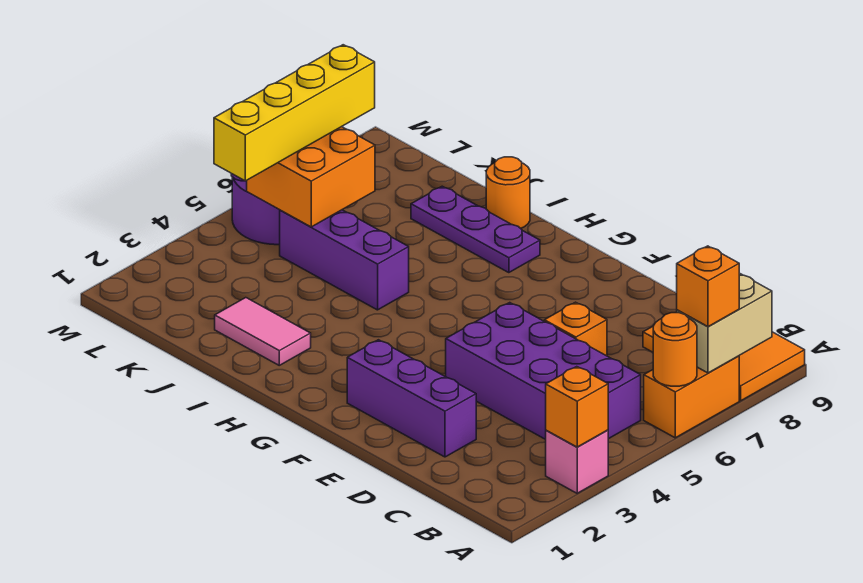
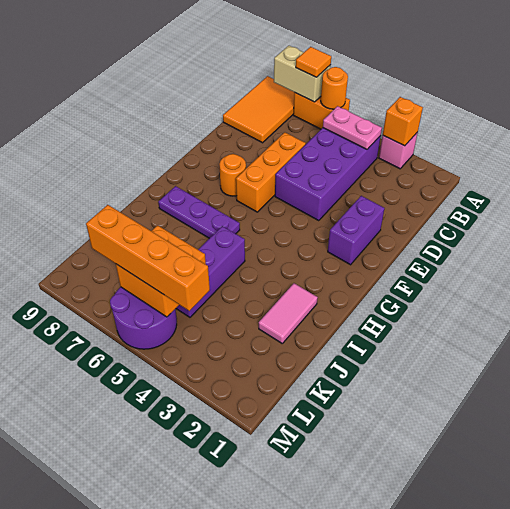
orange 1x1 brick [677,246,739,327] -> orange 1x1 tile [296,47,331,77]
none -> pink 1x2 plate [323,106,382,149]
purple 1x3 brick [347,340,476,457] -> purple 1x2 brick [328,196,384,265]
orange 1x1 brick [544,302,607,356] -> orange 1x3 brick [236,132,306,212]
purple 1x3 plate [411,186,540,273] -> purple 1x3 plate turned to [158,186,240,238]
orange 1x1 round brick [486,157,530,228] -> orange 1x1 round brick moved to [219,154,246,196]
yellow 1x4 brick [214,45,375,181] -> orange 1x4 brick [86,205,210,311]

